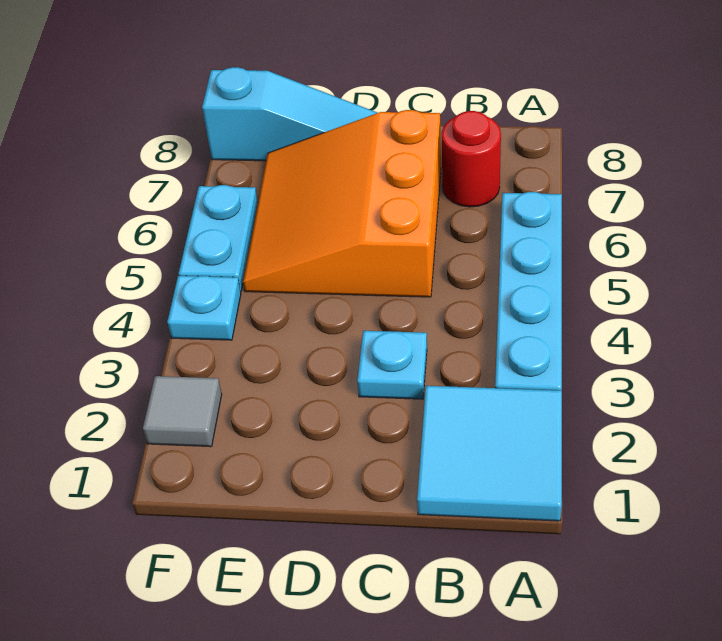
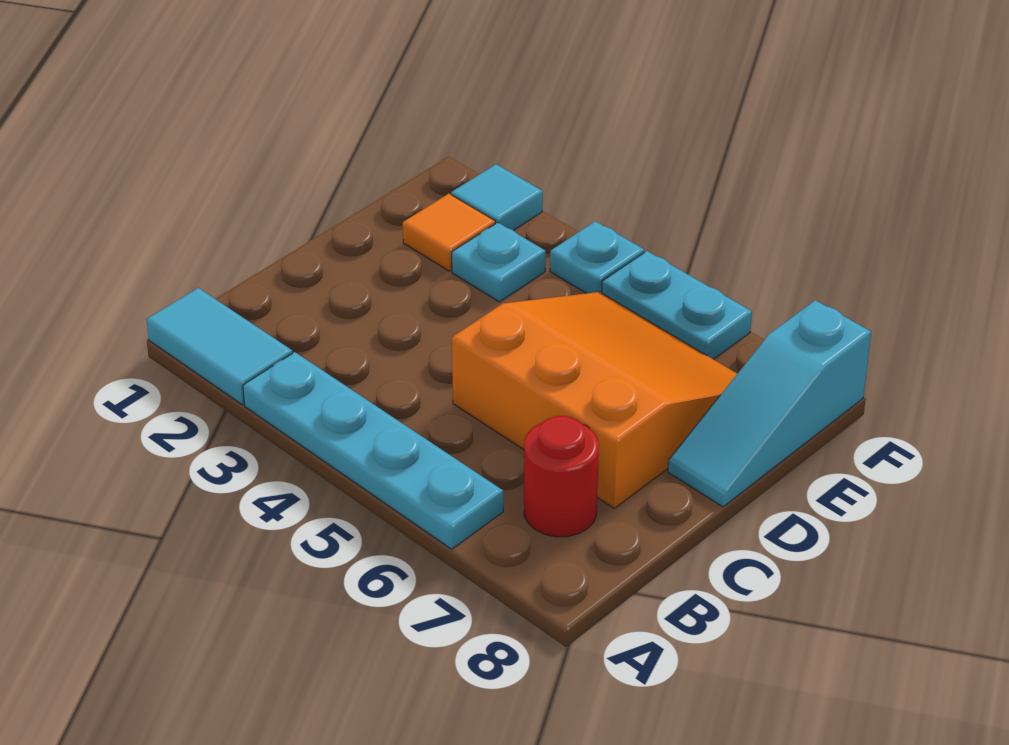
cyan 2x2 tile [417,386,562,521] -> cyan 1x2 tile [146,288,293,405]
cyan 1x1 plate [357,331,427,399] -> cyan 1x1 plate moved to [452,223,546,302]
none -> orange 1x1 tile [403,194,495,271]
grey 1x1 tile [143,376,222,447] -> cyan 1x1 tile [451,164,543,230]

